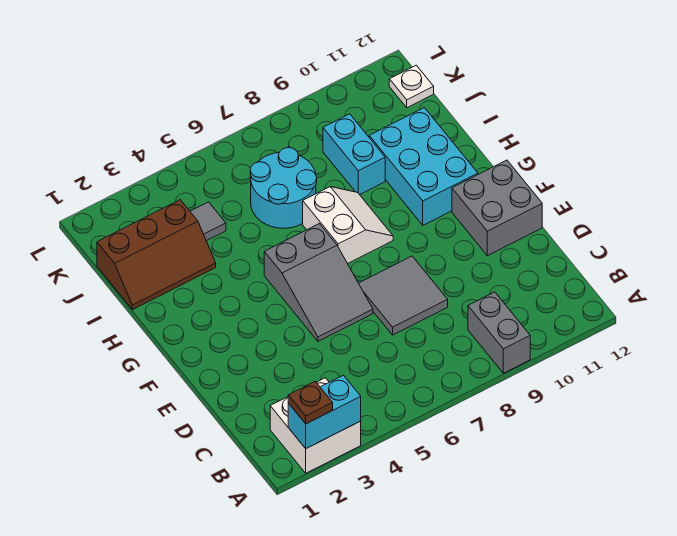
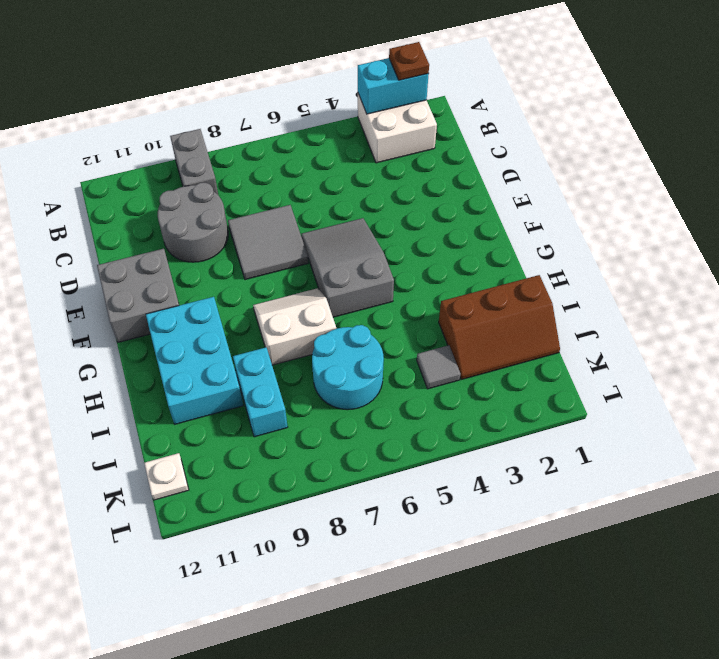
none -> grey 2x2 round brick [158,183,228,262]
white 2x2 slope [303,187,393,264] -> white 2x2 slope turned to [253,288,336,365]
brown 2x3 slope [97,200,216,310] -> brown 2x3 slope turned to [439,275,560,380]

